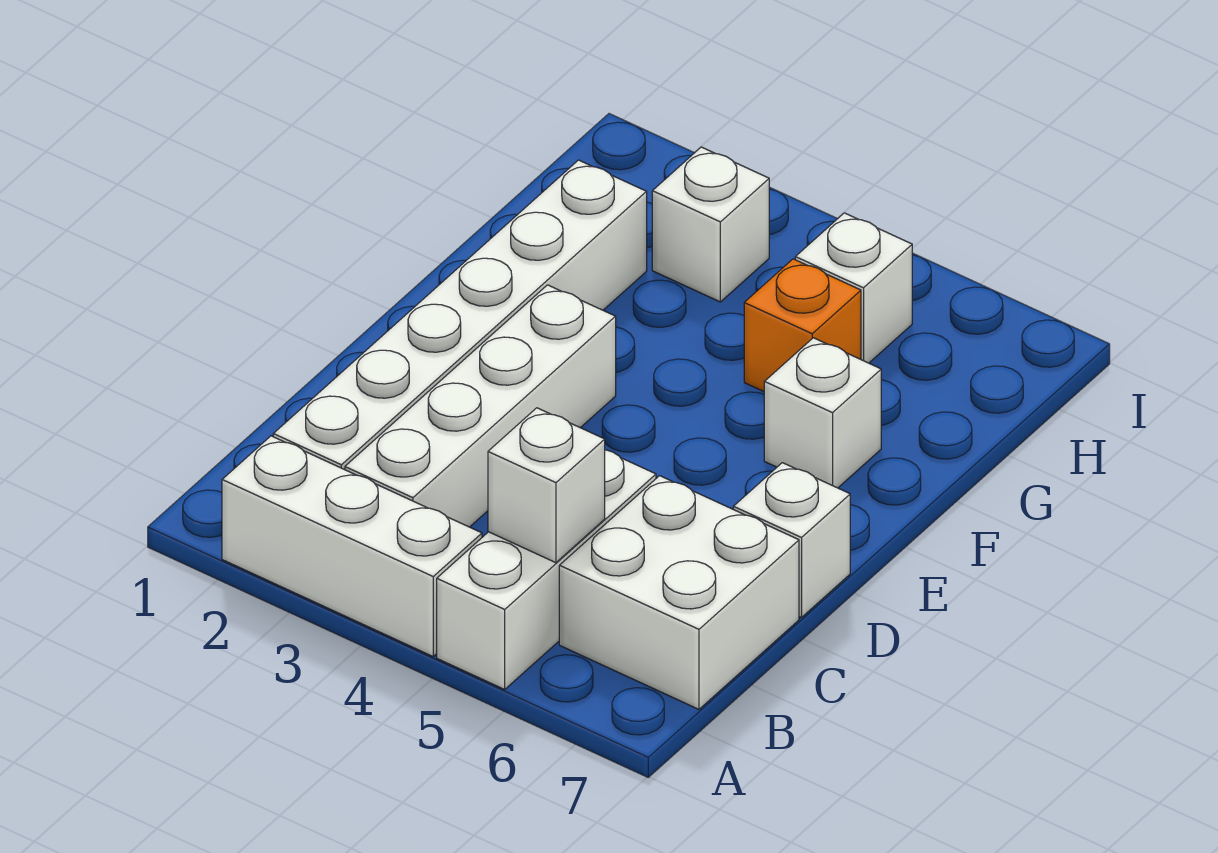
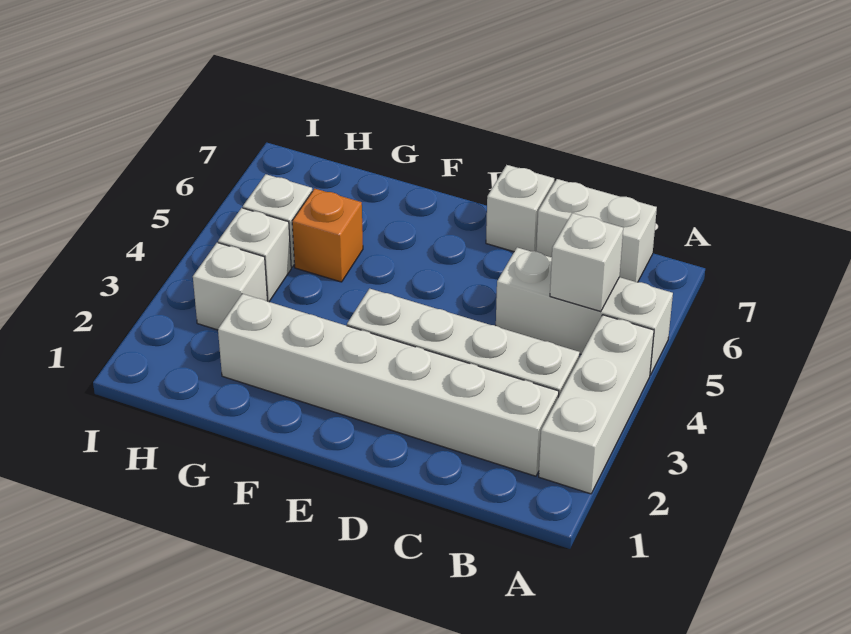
white 2x2 brick [559,476,799,709] -> white 1x2 brick [536,179,657,282]
white 1x1 brick [764,338,881,488] -> white 1x1 brick moved to [218,208,291,302]

